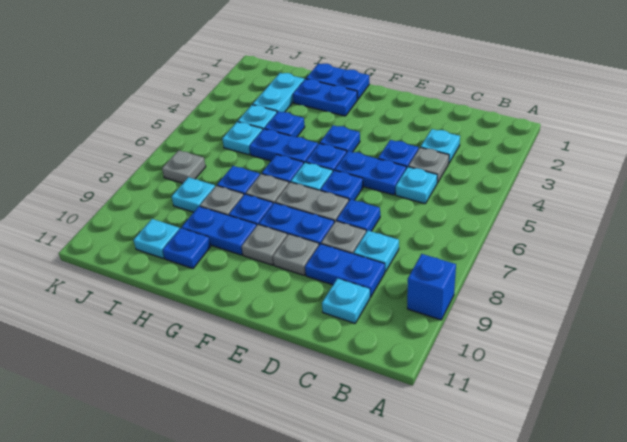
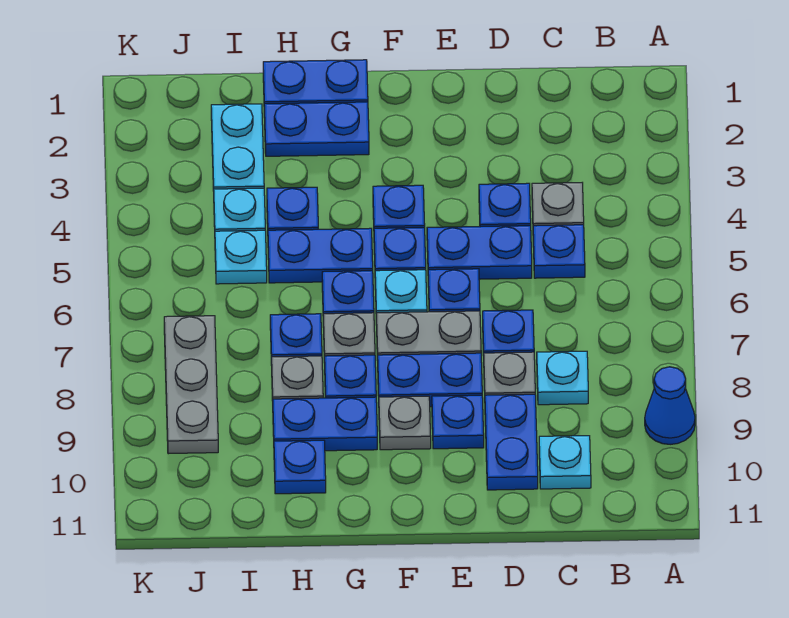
blue 1x1 brick [407,254,456,320] -> blue 1x1 cone [645,367,695,444]
cyan 1x1 plate [421,129,460,163] -> none
cyan 1x1 plate [396,167,437,204] -> blue 1x1 plate [533,225,585,278]
blue 1x2 plate [305,244,385,297] -> blue 1x2 plate turned to [485,394,538,490]
grey 1x1 plate [273,234,319,275] -> blue 1x1 plate [432,395,484,449]
cyan 1x1 plate [172,177,215,212] -> none
cyan 1x1 plate [133,219,179,258] -> none
grey 1x1 plate [162,150,206,183] -> grey 1x3 plate [164,316,218,454]

